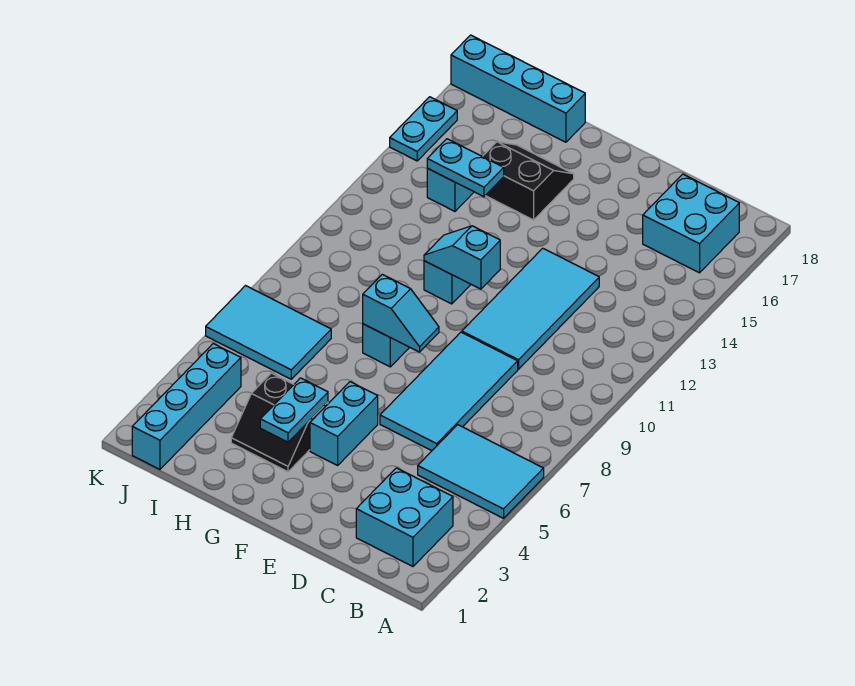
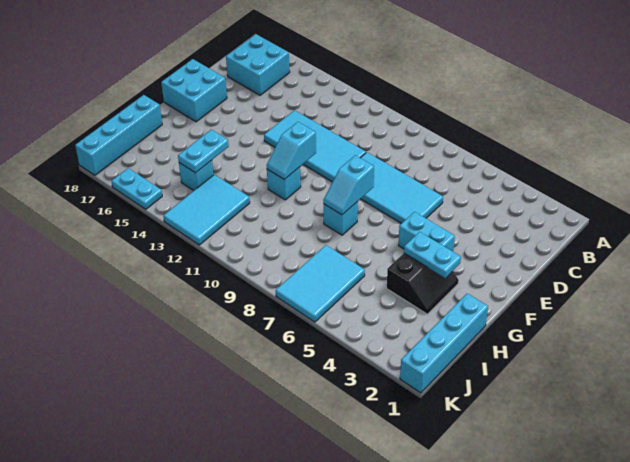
cyan 2x3 tile [418,425,544,518] -> cyan 2x3 tile moved to [163,175,250,245]
cyan 2x2 brick [356,468,453,566] -> cyan 2x2 brick moved to [161,59,227,122]
cyan 1x2 slope [363,274,439,352] -> cyan 1x2 slope turned to [323,155,374,215]
black 2x2 slope [483,142,574,220] -> none
cyan 1x4 brick [132,344,241,469] -> cyan 1x4 brick turned to [400,293,488,393]

